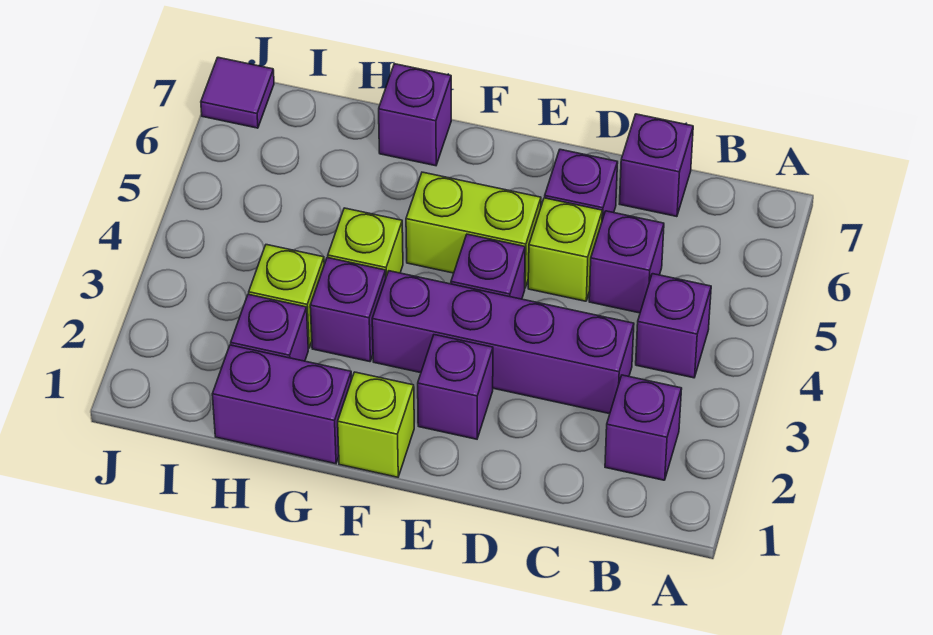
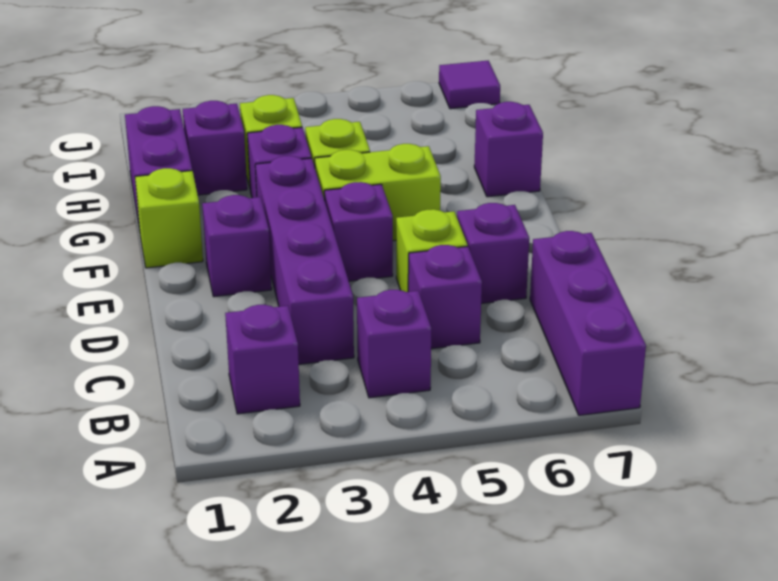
purple 1x1 brick [619,114,693,217] -> purple 1x3 brick [530,231,646,415]
lime 1x2 brick [406,172,541,288] -> lime 1x2 brick turned to [315,144,441,241]

